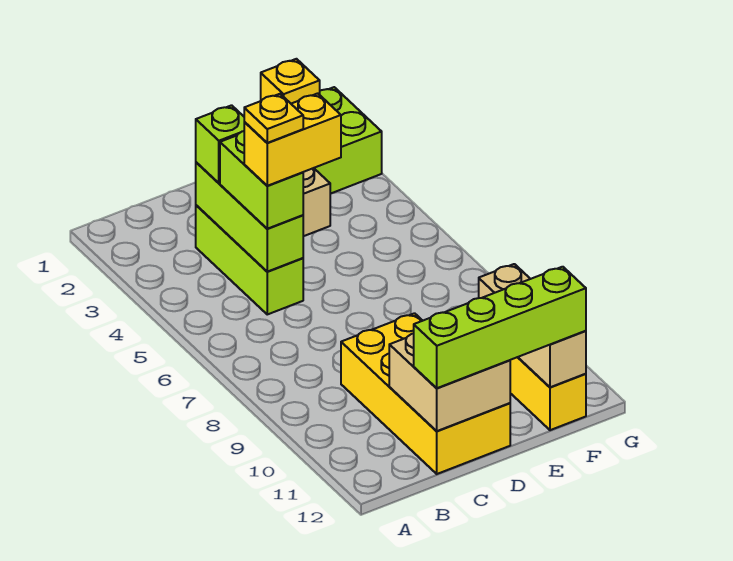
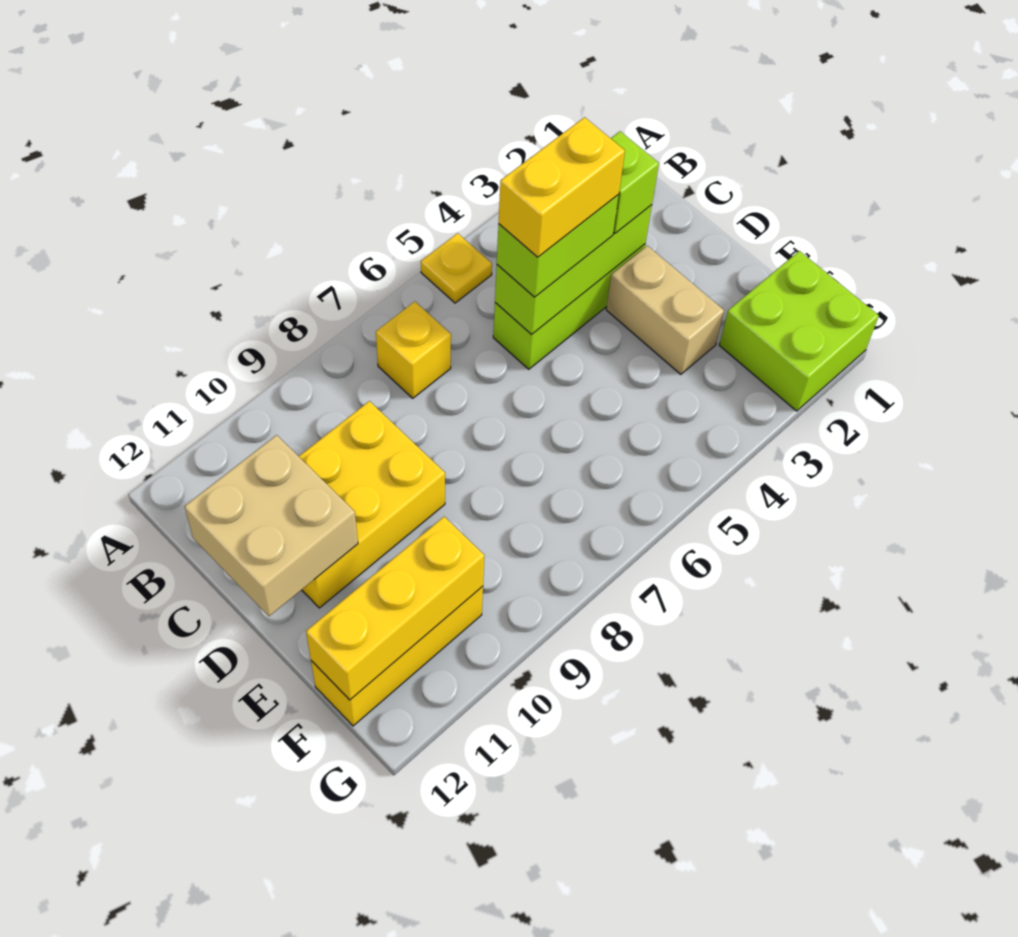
yellow 1x2 brick [244,93,341,186] -> yellow 1x2 brick turned to [499,117,625,257]
yellow 1x1 plate [244,94,303,143] -> yellow 1x1 plate moved to [421,233,492,303]
yellow 2x4 brick [341,313,510,474] -> yellow 2x3 brick [299,401,445,608]
lime 1x4 brick [414,267,586,388] -> none
yellow 1x1 brick [261,59,320,104] -> yellow 1x1 brick moved to [376,302,451,398]
tan 1x3 brick [479,264,586,387] -> yellow 1x3 brick [306,517,484,700]

